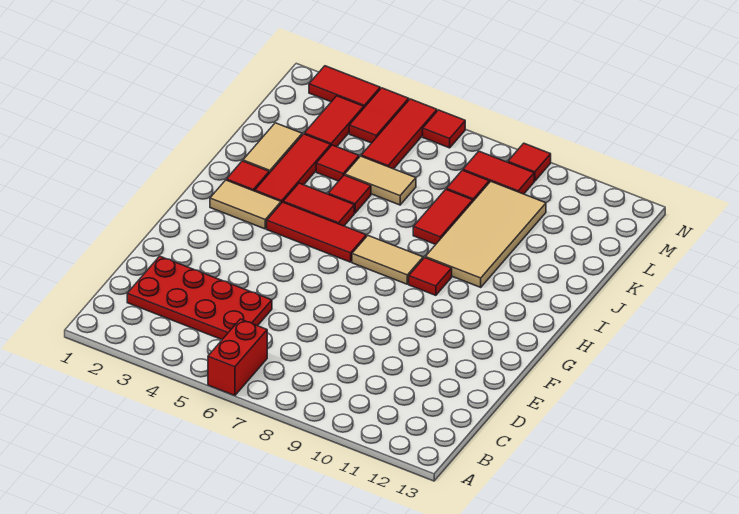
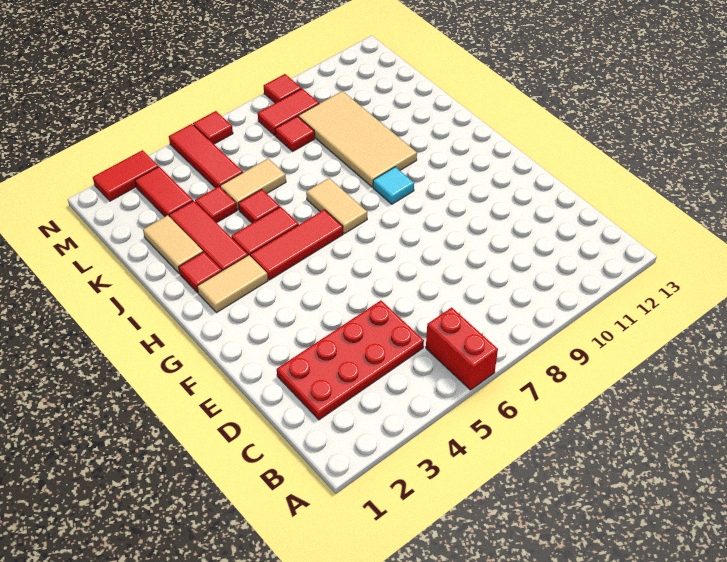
tan 1x2 tile [352,236,423,284] -> tan 1x2 tile turned to [306,178,367,234]
red 1x1 tile [409,258,452,295] -> cyan 1x1 tile [373,167,414,204]
red 1x2 tile [413,190,473,244] -> none
red 1x2 tile [349,88,409,143] -> none

